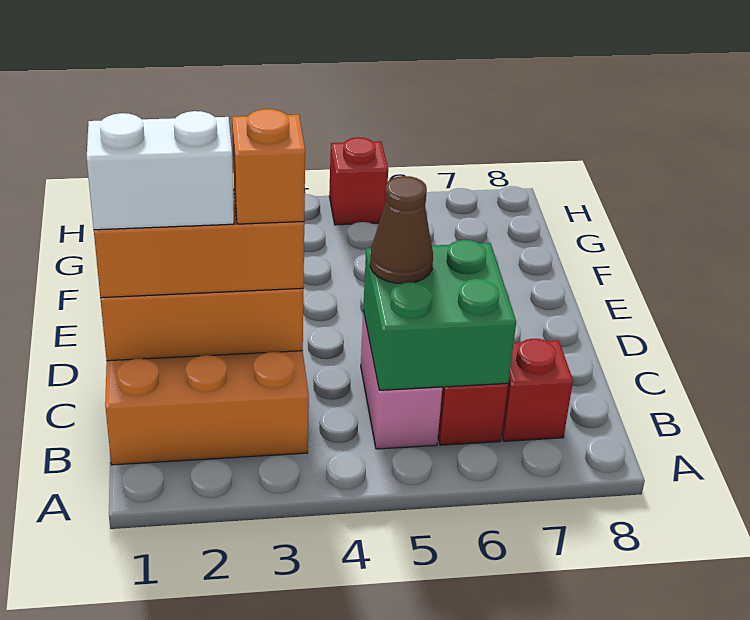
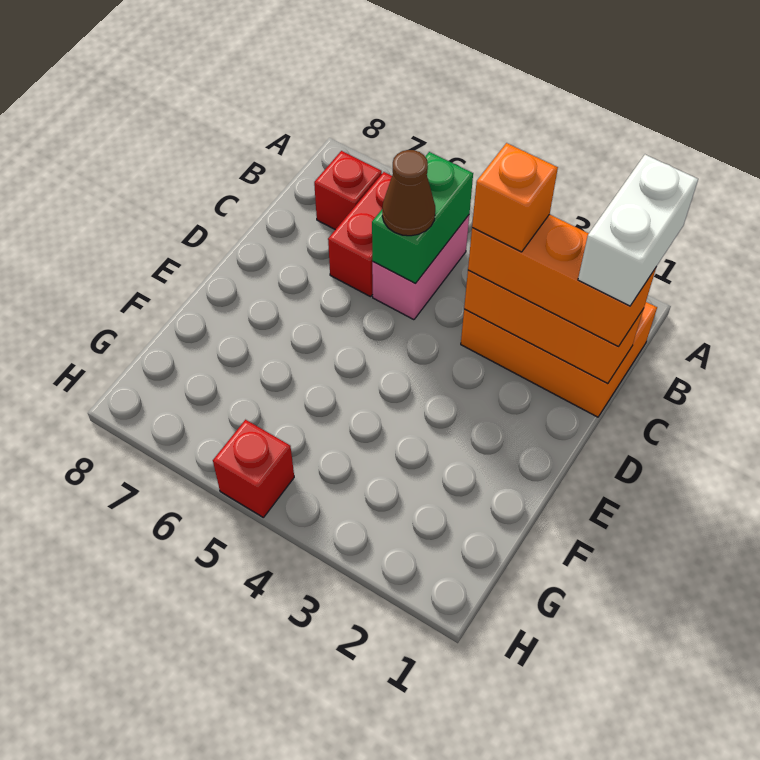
green 2x2 brick [363,240,516,390] -> green 1x2 brick [372,152,473,284]
white 1x2 brick [87,111,234,230] -> white 1x2 brick turned to [578,155,698,306]

